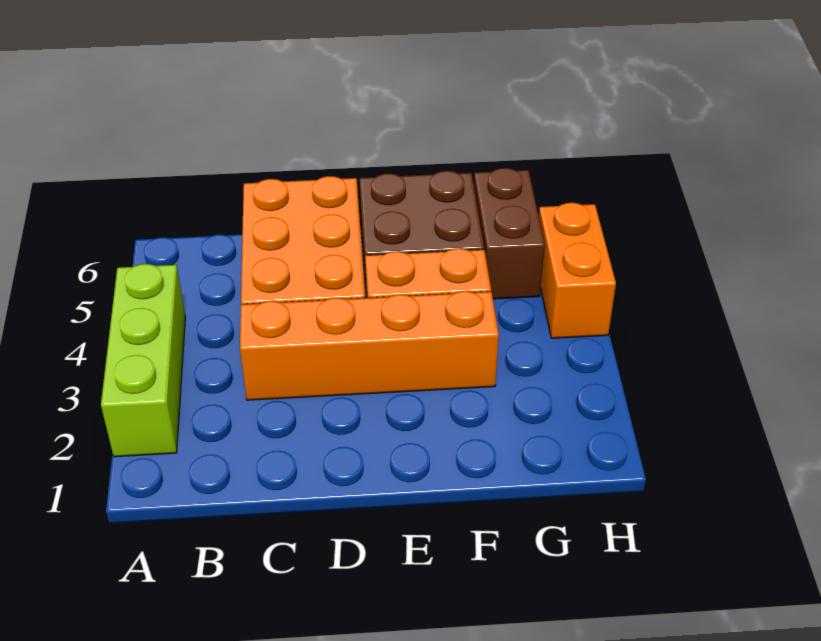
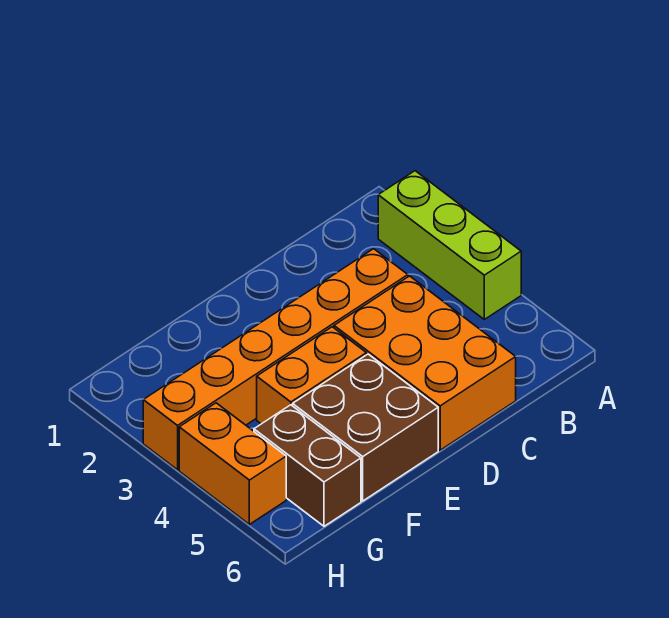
orange 1x4 brick [240,291,499,400] -> orange 1x6 brick [143,249,408,470]

